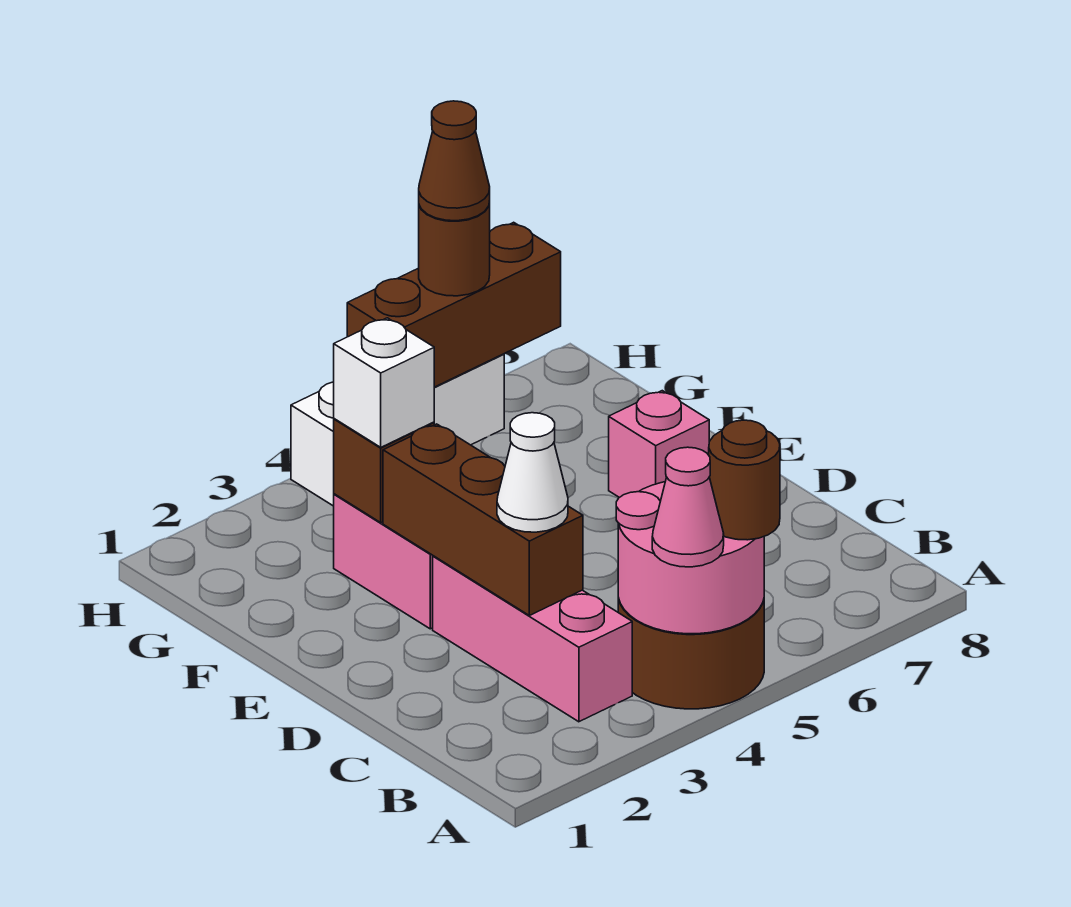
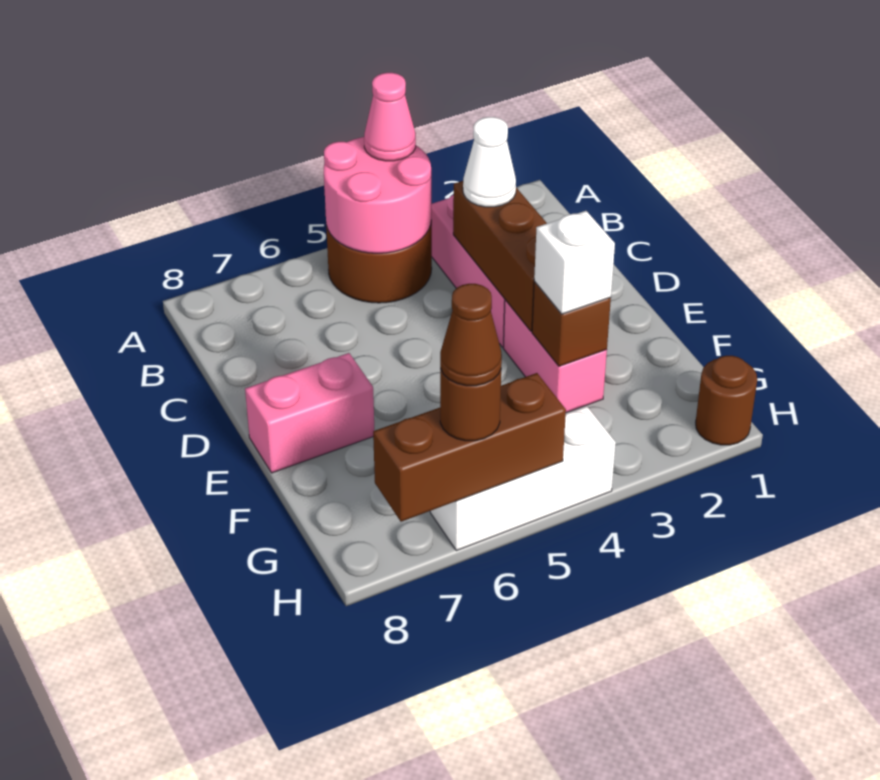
brown 1x1 round brick [709,420,780,540] -> brown 1x1 round brick moved to [696,356,757,445]
pink 1x1 brick [609,391,709,498] -> pink 1x2 brick [245,353,374,473]

